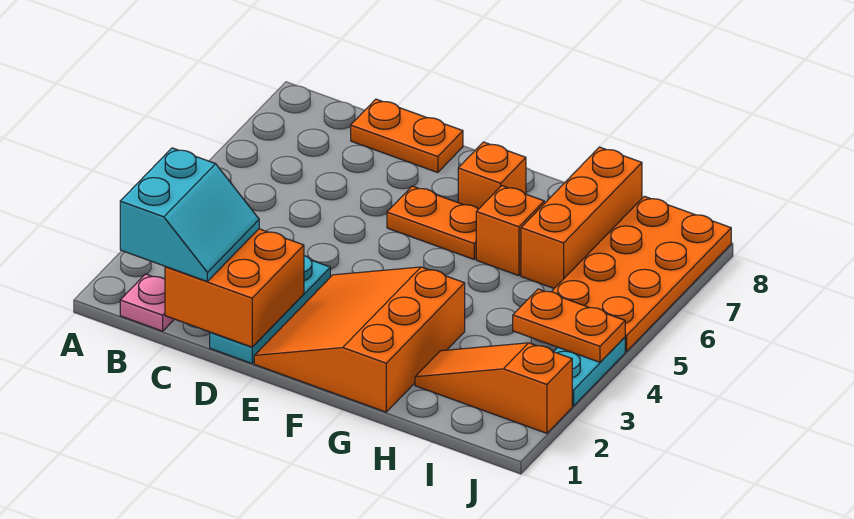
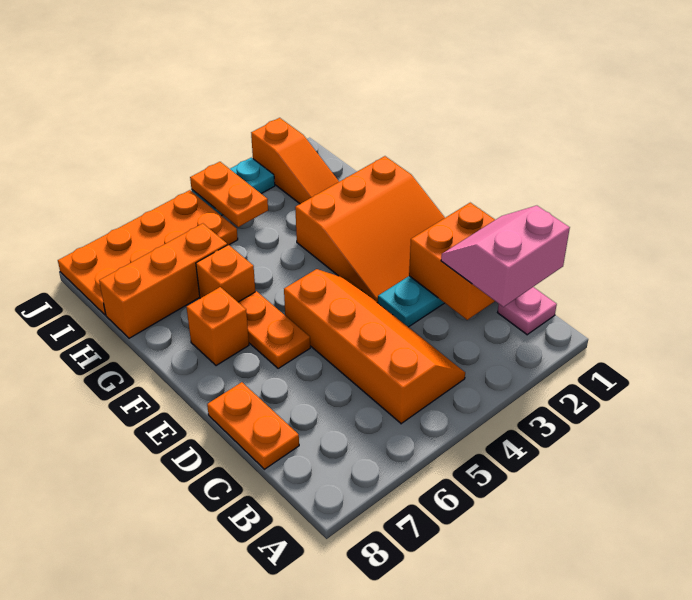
cyan 2x2 slope [120,148,259,281] -> pink 2x2 slope [441,206,570,307]
none -> orange 2x4 slope [284,269,465,424]

